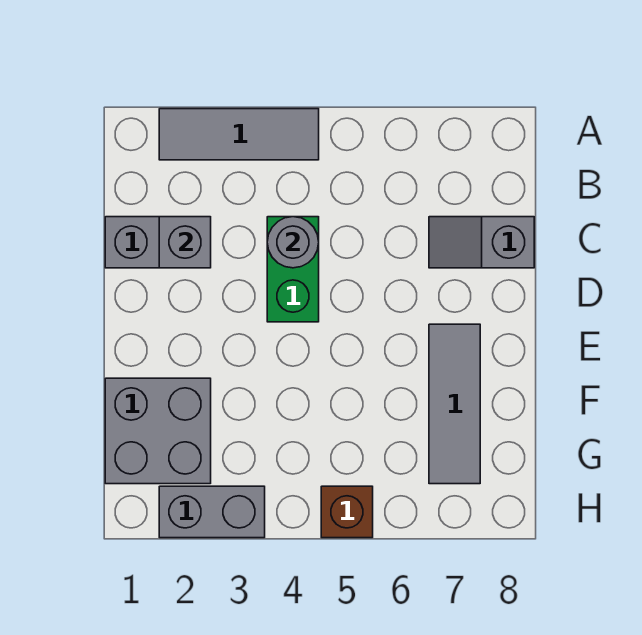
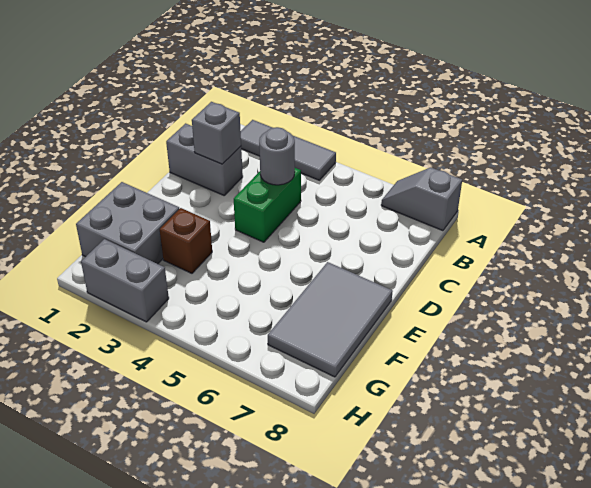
grey 1x2 slope [429,217,534,268] -> grey 1x2 slope moved to [381,168,462,231]
grey 1x3 tile [429,324,480,484] -> grey 2x3 tile [268,262,393,377]
brown 1x1 brick [321,486,373,538] -> brown 1x1 brick moved to [160,208,212,273]

